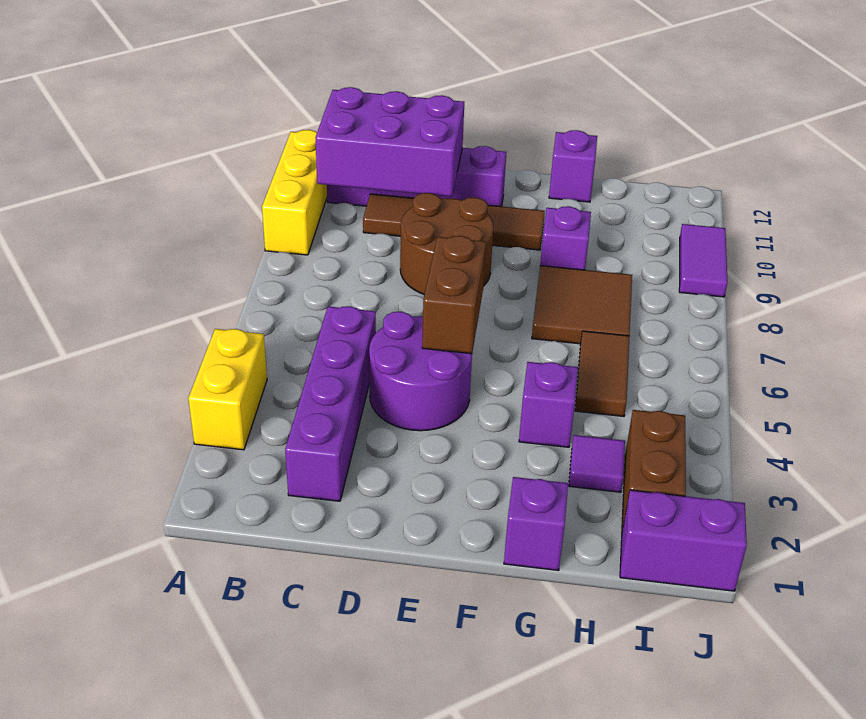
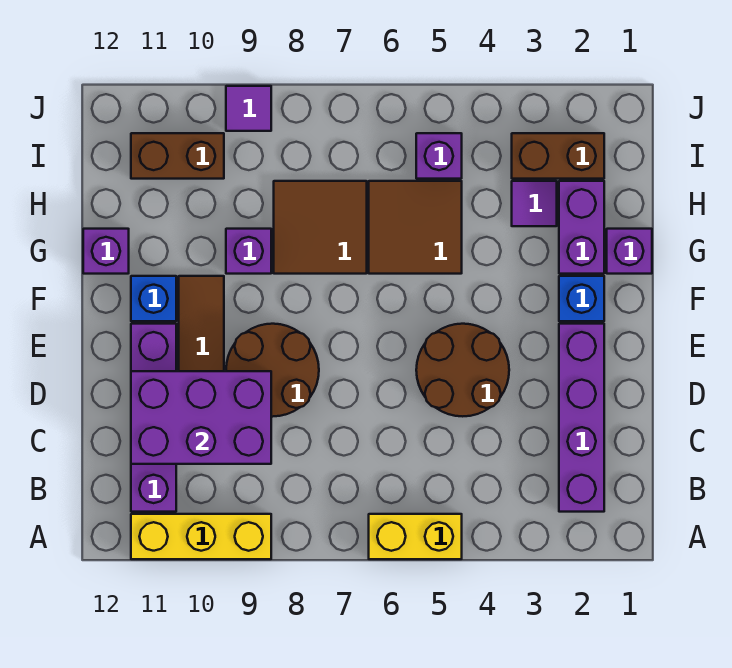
yellow 1x2 brick [188,329,267,450] -> yellow 1x2 brick moved to [369,514,462,559]
purple 2x3 brick [315,87,464,197] -> purple 2x3 brick turned to [131,371,271,464]
purple 1x4 brick [285,306,376,501] -> purple 1x4 brick turned to [559,324,604,512]
purple 2x2 round brick [369,312,472,431] -> brown 2x2 round brick [416,324,509,416]
brown 1x2 brick [422,236,486,354] -> brown 1x2 brick moved to [131,133,224,179]
none -> blue 1x1 brick [559,276,604,321]
none -> blue 1x1 brick [131,276,176,321]
purple 1x1 brick [519,362,578,447] -> purple 1x1 brick moved to [416,133,462,179]
brown 1x2 tile [575,331,630,417] -> brown 2x2 tile [369,181,462,274]
purple 1x2 brick [620,490,747,591] -> purple 1x2 brick moved to [559,181,604,274]
purple 1x2 tile [679,224,727,297] -> purple 1x1 tile [226,86,271,131]

